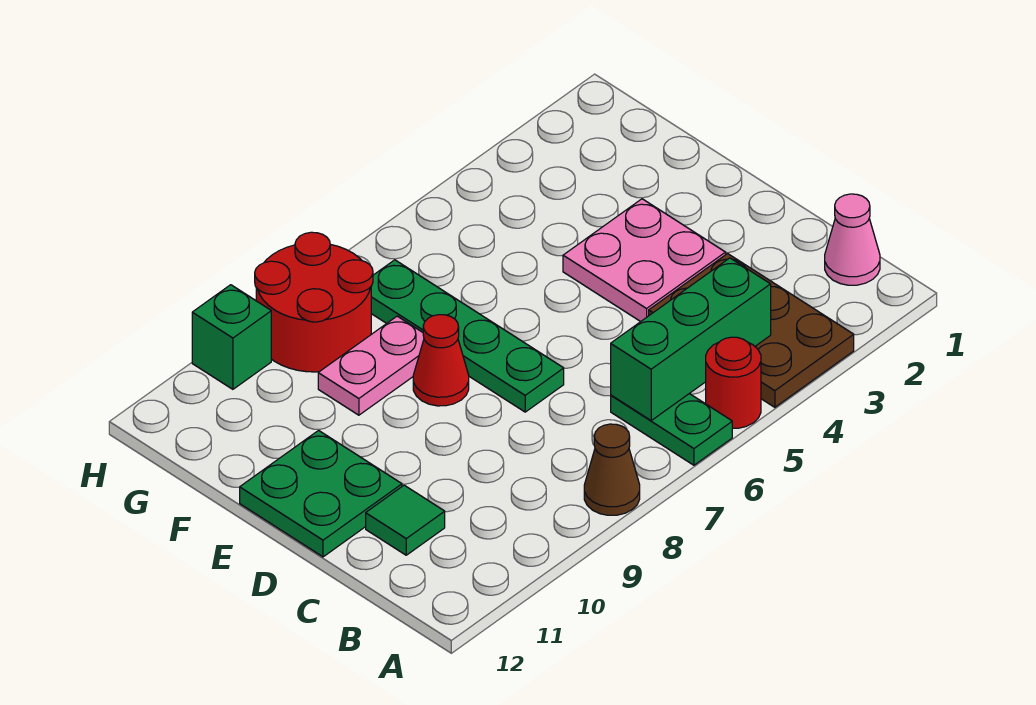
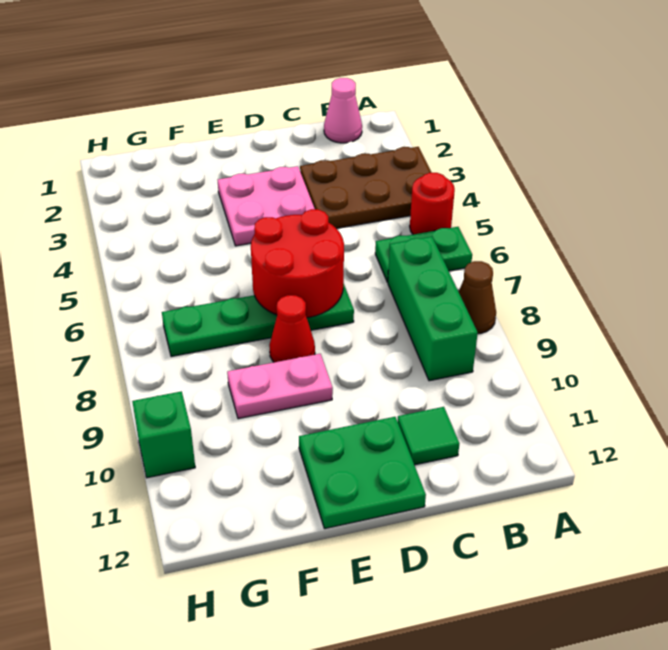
green 1x3 brick [611,258,771,420] -> green 1x3 brick moved to [388,237,478,381]
pink 1x2 plate [318,316,424,415] -> pink 1x2 plate turned to [227,354,333,419]
red 2x2 round brick [255,232,373,372] -> red 2x2 round brick moved to [251,209,344,318]

